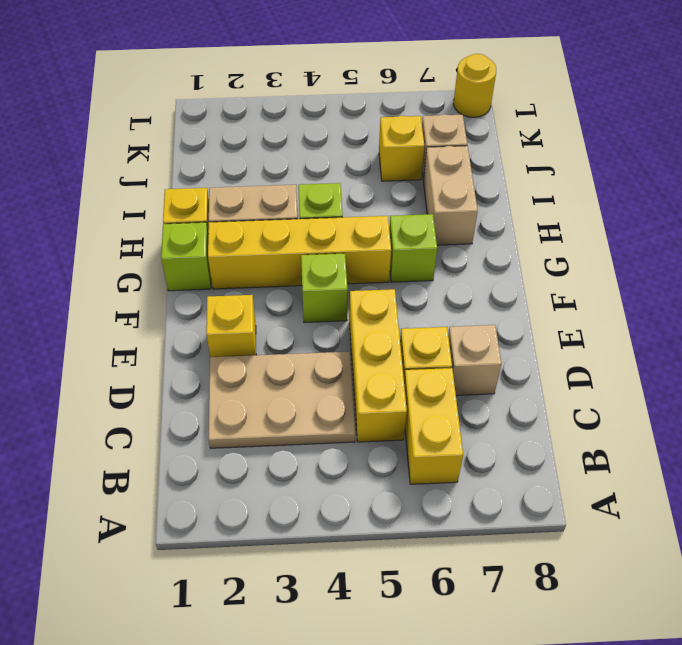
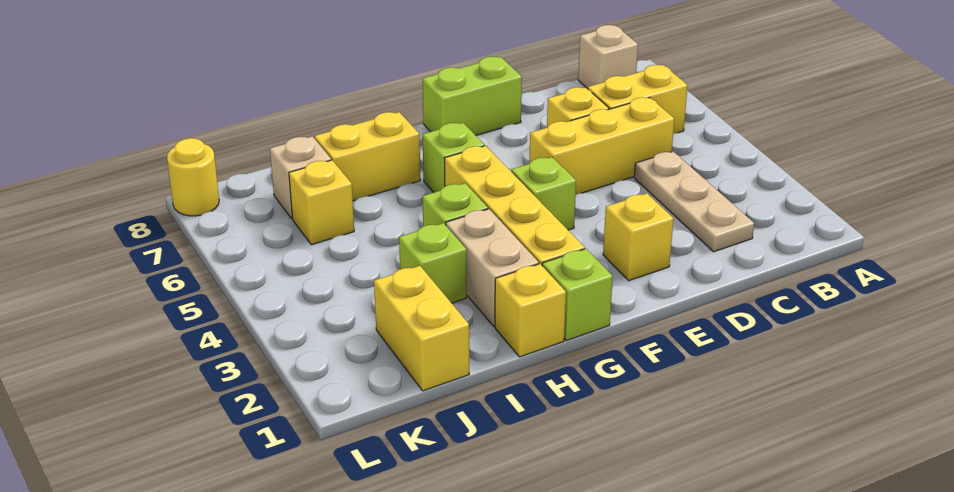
tan 2x3 plate [208,352,355,448] -> tan 1x3 plate [634,152,754,252]
tan 1x1 brick [448,325,501,395] -> tan 1x1 brick moved to [578,25,638,89]
none -> lime 1x2 brick [422,57,522,135]
tan 1x2 brick [423,146,478,245] -> yellow 1x2 brick [315,112,421,201]
none -> lime 1x1 brick [399,223,467,303]
none -> yellow 1x2 brick [374,266,469,391]

